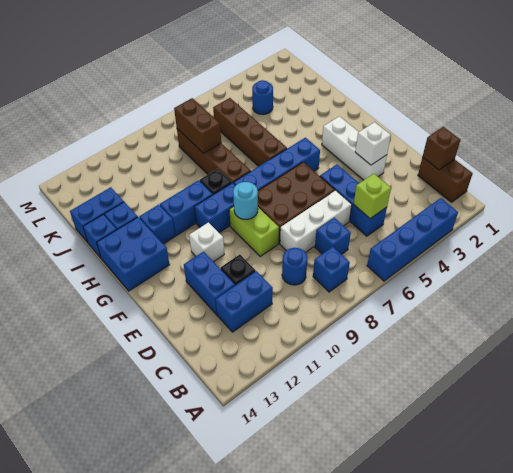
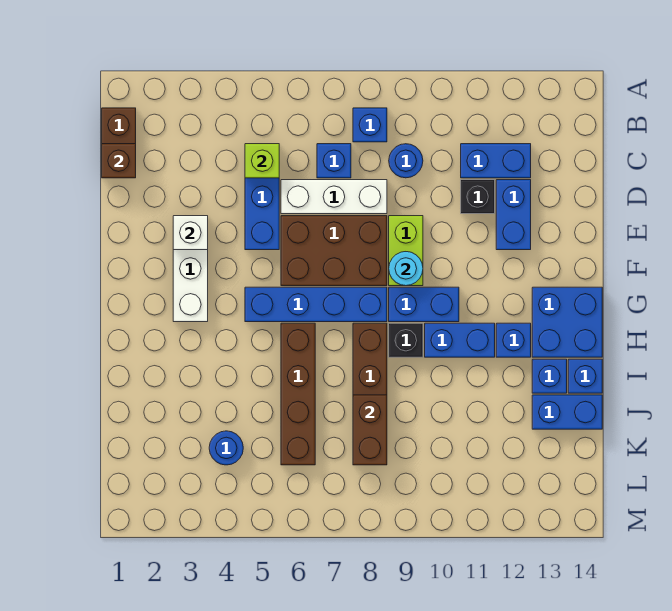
blue 1x4 brick [367,198,458,281] -> none
white 1x1 brick [189,222,224,262] -> none

